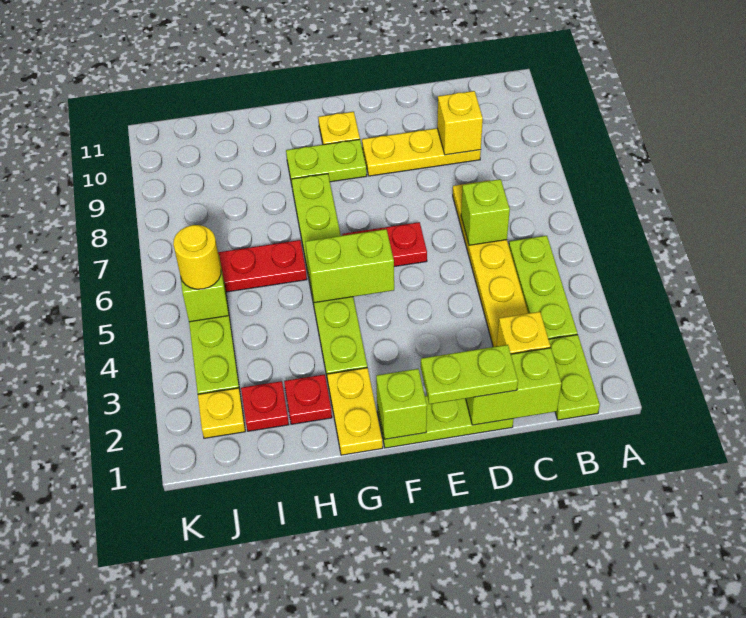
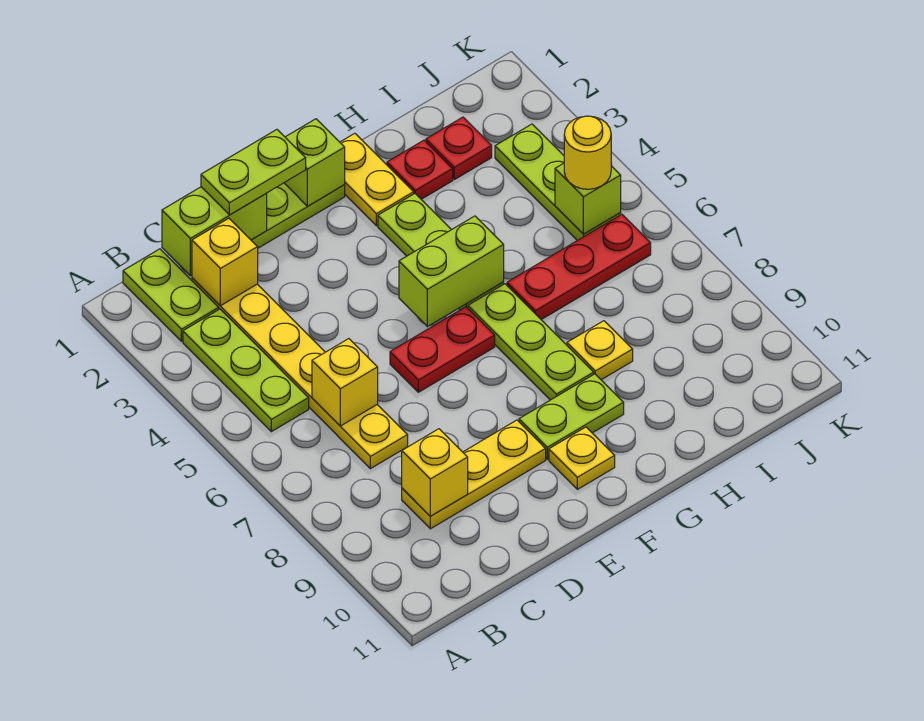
lime 1x1 brick [461,179,510,245] -> yellow 1x1 brick [312,339,378,426]
yellow 1x1 plate [198,388,245,438] -> yellow 1x1 plate moved to [567,321,633,380]

